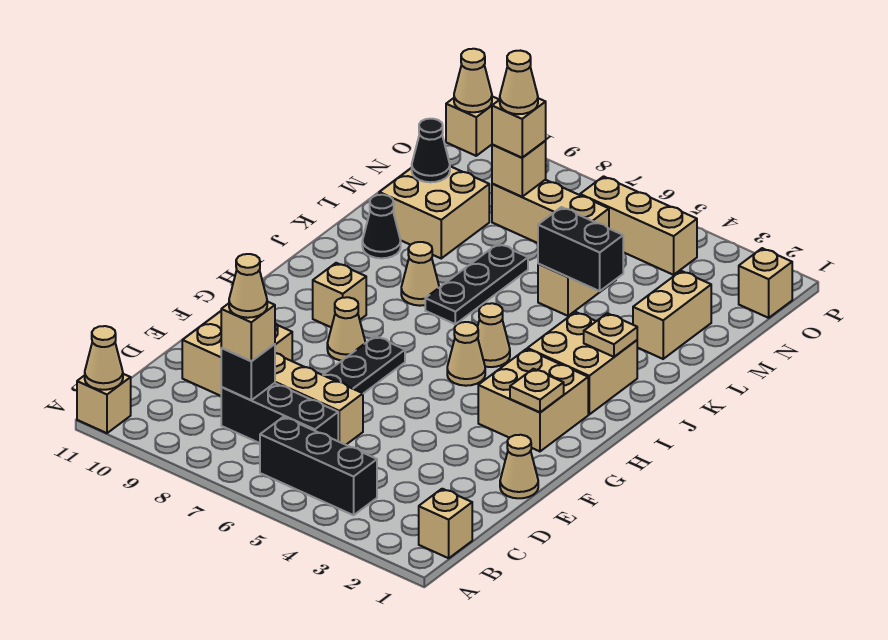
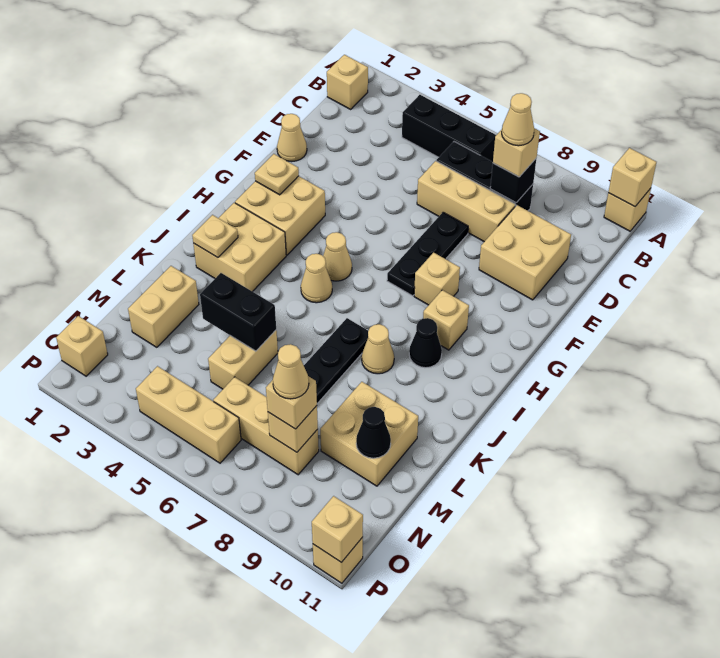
tan 1x1 cone [85,326,123,390] -> tan 1x1 brick [608,148,656,207]
tan 1x1 cone [327,297,365,361] -> tan 1x1 brick [414,253,460,305]
black 1x1 cone [362,195,401,258] -> black 1x1 cone moved to [409,318,442,368]
tan 1x1 cone [454,49,492,112] -> tan 1x1 brick [312,496,363,562]

